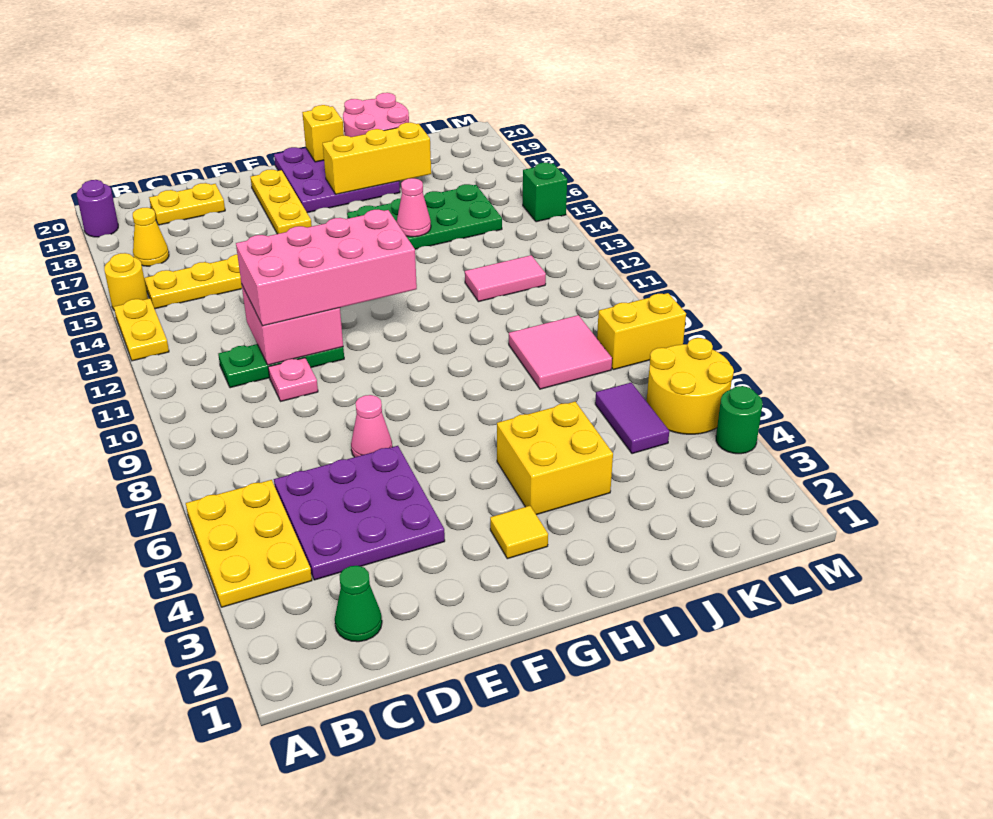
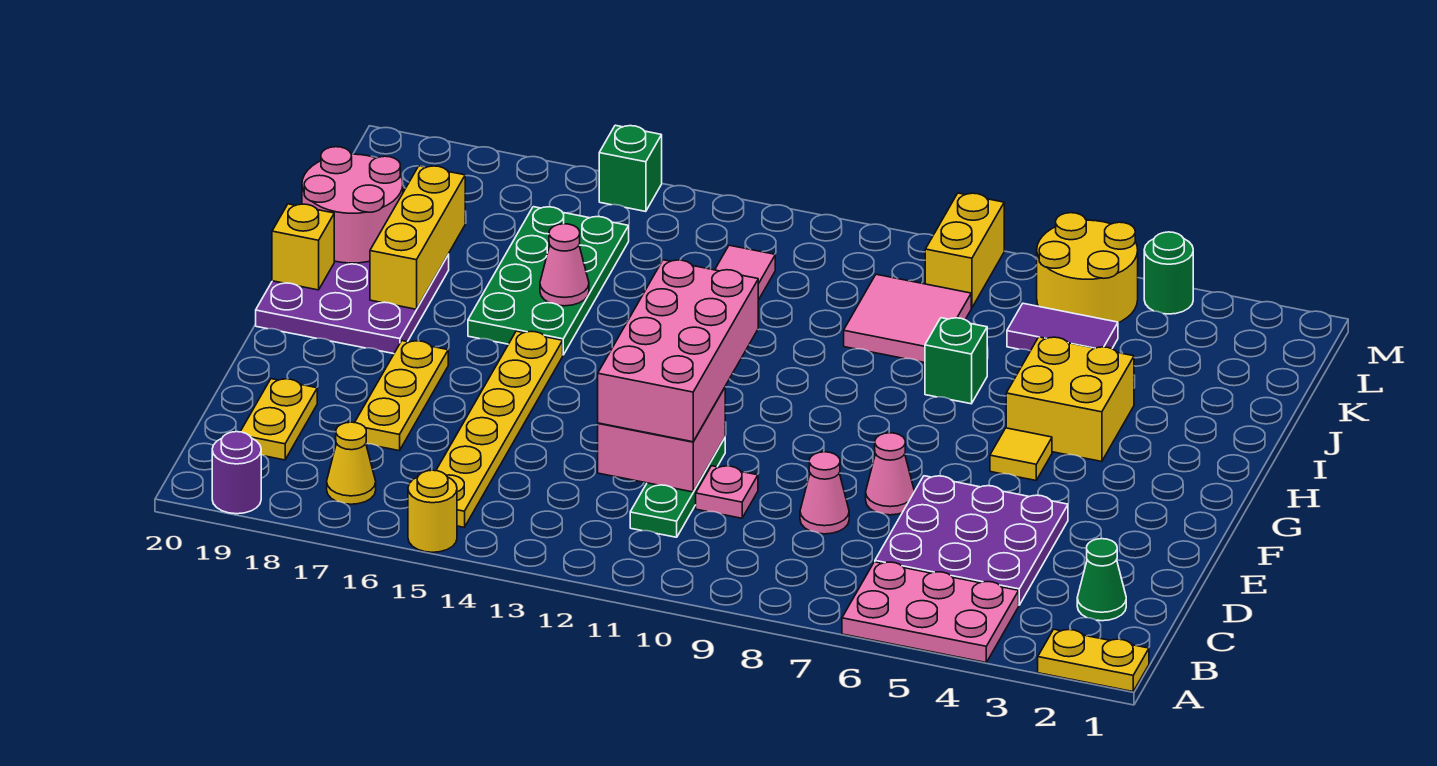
yellow 2x3 plate [186,480,312,607] -> pink 2x3 plate [842,562,1019,663]
yellow 1x2 plate [114,298,169,361] -> yellow 1x2 plate moved to [1038,629,1149,692]
none -> pink 1x1 cone [800,452,849,534]
yellow 1x3 plate [251,170,312,234] -> yellow 1x3 plate turned to [355,341,448,451]
yellow 1x1 tile [490,506,548,559] -> yellow 1x1 tile moved to [990,428,1052,480]
none -> green 1x1 brick [925,318,987,404]

